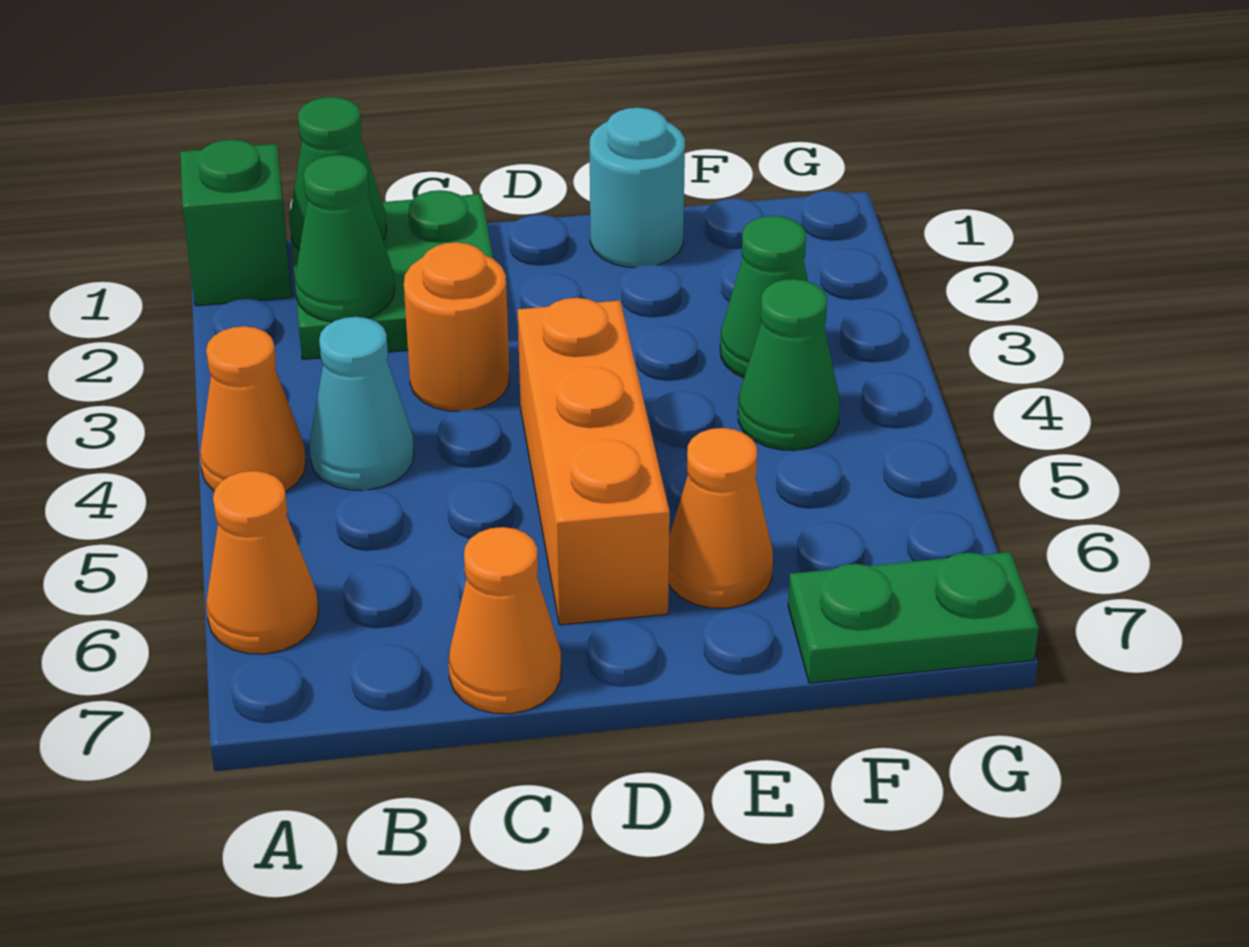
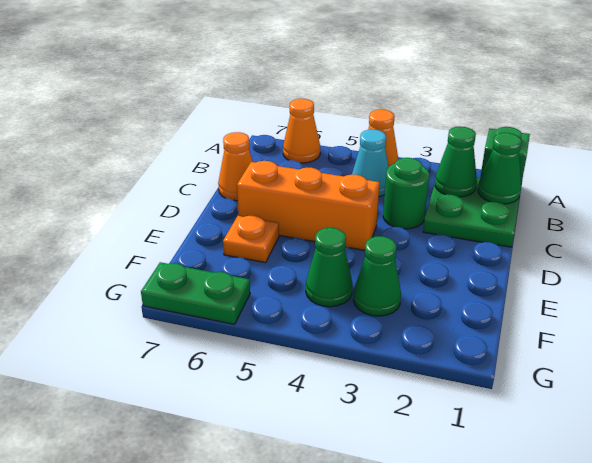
orange 1x1 round brick [404,242,509,411] -> green 1x1 round brick [383,158,429,229]
cyan 1x1 round brick [590,108,685,268] -> none
orange 1x1 cone [669,428,773,608] -> orange 1x1 plate [223,216,279,263]
green 1x2 plate [788,552,1039,683] -> green 1x2 plate turned to [141,262,250,324]

